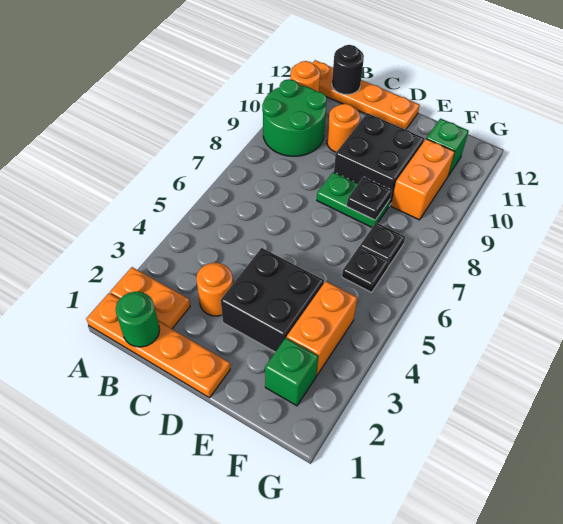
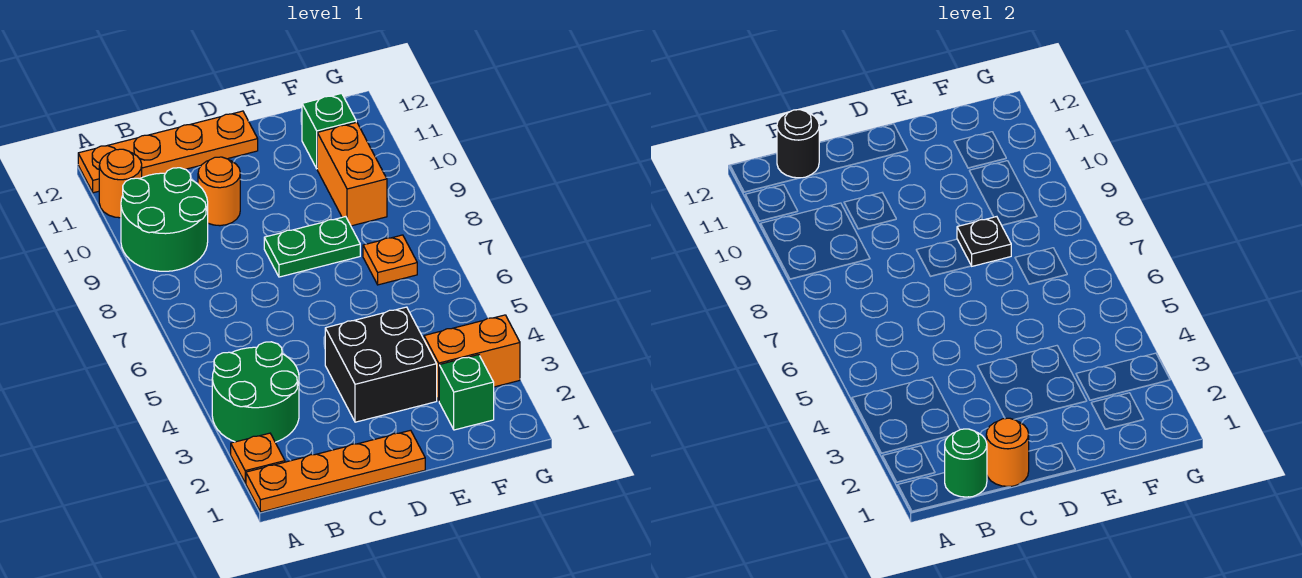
orange 1x2 plate [110,267,190,329] -> orange 1x1 plate [231,433,285,483]
none -> green 2x2 round brick [212,342,299,442]
orange 1x1 round brick [196,263,233,316] -> orange 1x1 round brick moved to [986,418,1029,486]
black 2x2 brick [334,113,424,206] -> none
orange 1x2 brick [287,281,357,375] -> orange 1x2 brick turned to [424,315,520,401]
black 1x1 plate [342,246,389,292] -> none
black 1x1 plate [360,223,405,267] -> orange 1x1 plate [363,235,417,285]

